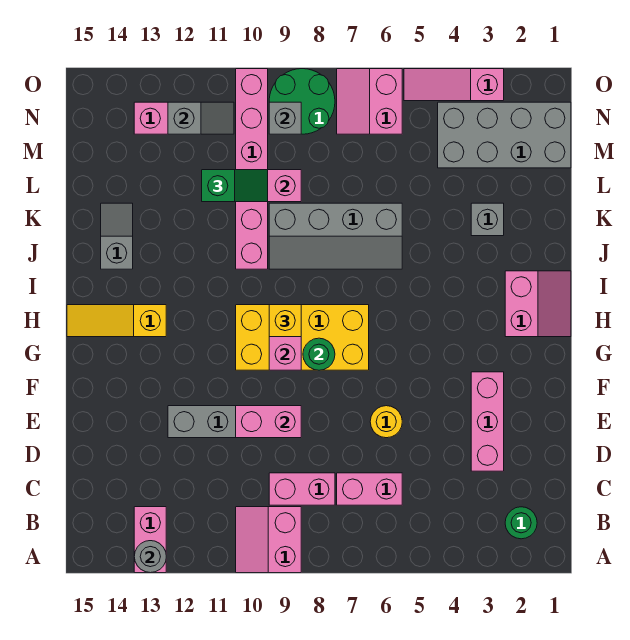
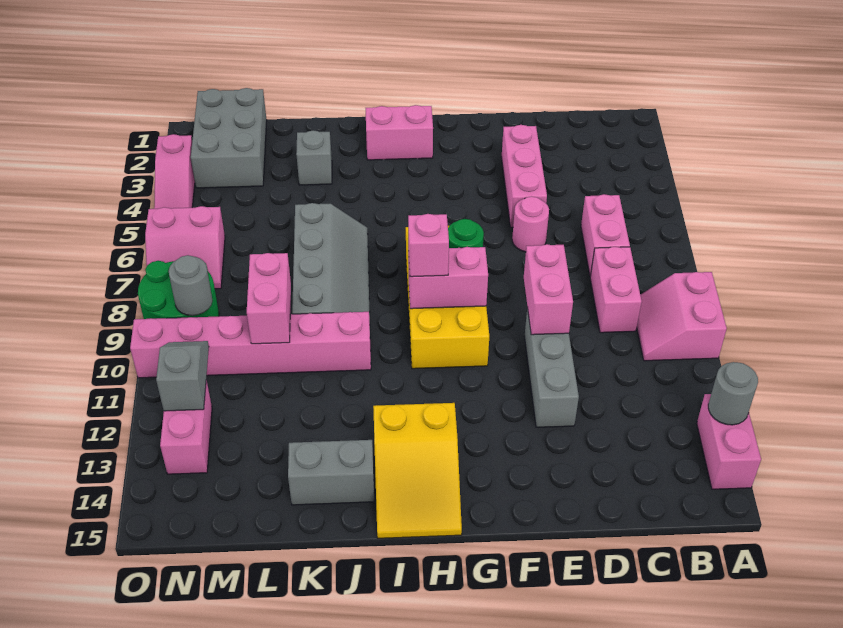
pink 2x2 slope [236,507,301,573] -> pink 2x2 slope turned to [637,272,727,361]
pink 1x2 brick [134,507,166,573] -> pink 1x2 brick turned to [697,394,761,489]
green 1x1 round brick [505,507,537,539] -> none
pink 1x3 brick [471,372,504,471] -> pink 1x3 brick turned to [502,125,547,227]
yellow 1x1 round brick [370,406,402,438] -> pink 1x1 round brick [512,196,549,252]
yellow 1x1 brick [269,305,301,337] -> pink 1x1 brick [408,214,449,277]
yellow 1x3 slope [67,305,166,337] -> yellow 2x3 slope [373,403,462,538]
grey 1x2 slope [101,203,133,269] -> grey 1x2 brick [288,440,374,505]
green 1x2 slope [202,170,268,202] -> none
grey 2x4 brick [438,102,571,168] -> grey 2x3 brick [191,88,267,188]
grey 1x1 brick [269,102,301,134] -> grey 1x1 round brick [169,255,212,316]

